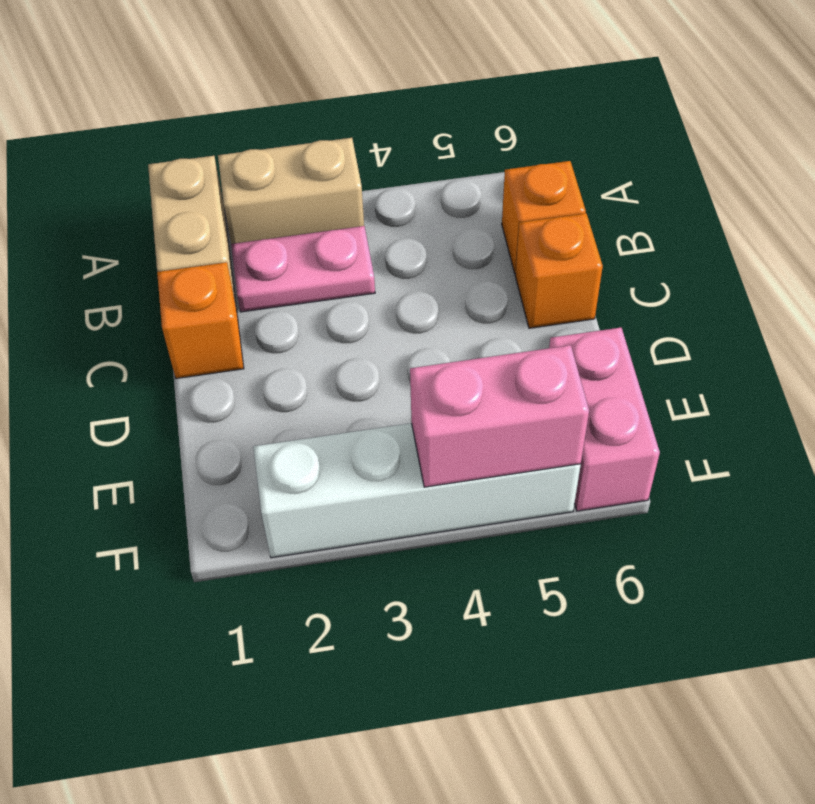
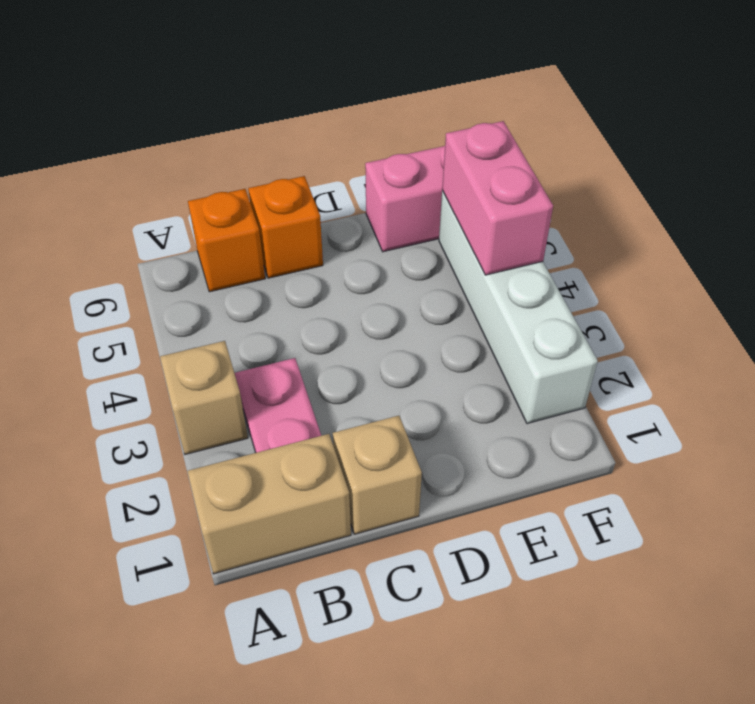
tan 1x2 brick [218,138,364,244] -> tan 1x1 brick [160,341,248,454]
orange 1x1 brick [157,262,244,378] -> tan 1x1 brick [333,416,422,534]

